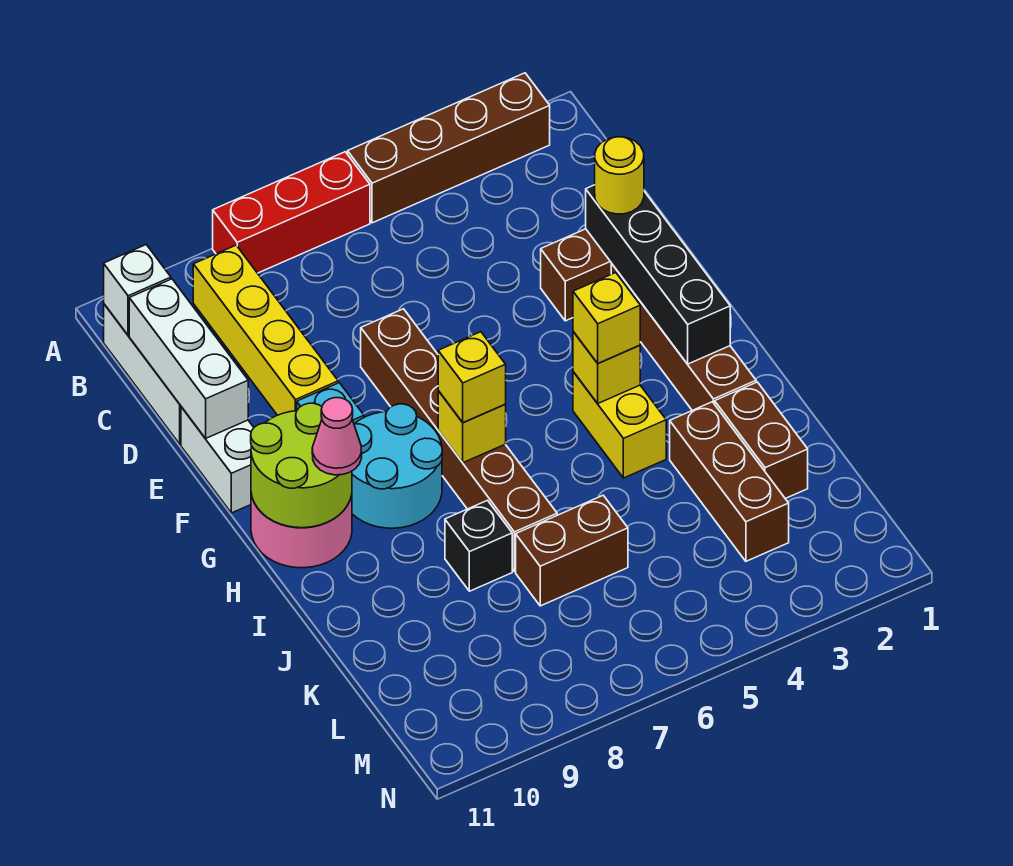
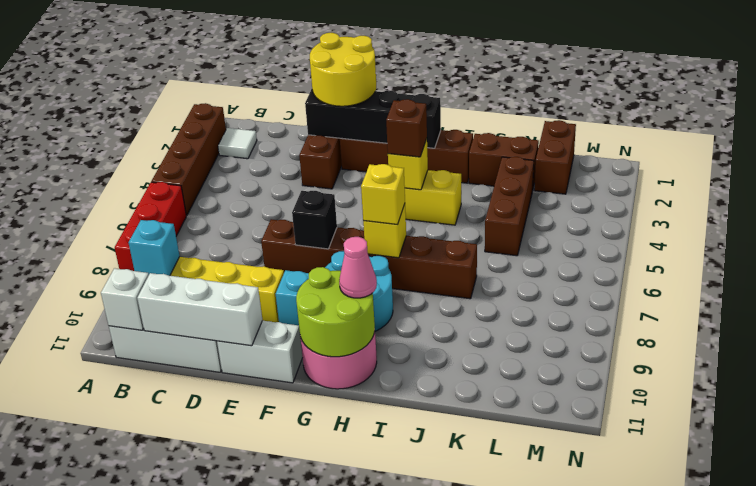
none -> white 1x1 tile [218,128,257,159]
none -> cyan 1x1 brick [129,220,180,276]
yellow 1x1 round brick [595,137,644,214] -> yellow 2x2 round brick [310,33,376,106]
yellow 1x1 brick [573,273,640,363] -> brown 1x1 brick [386,99,427,157]
brown 1x3 brick [670,402,789,561] -> brown 1x3 brick turned to [485,157,534,256]
black 1x1 brick [445,500,512,591] -> black 1x1 brick moved to [292,191,337,249]
brown 1x2 brick [516,495,628,606] -> brown 1x2 brick moved to [534,120,576,194]

